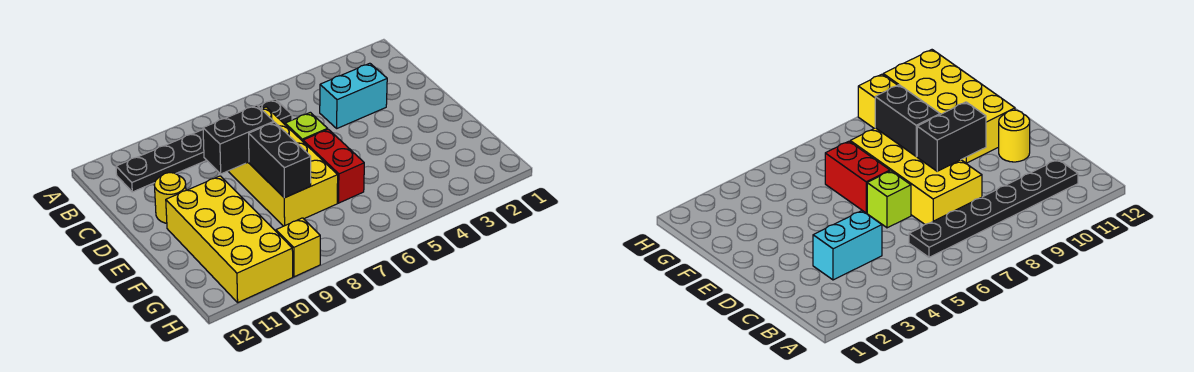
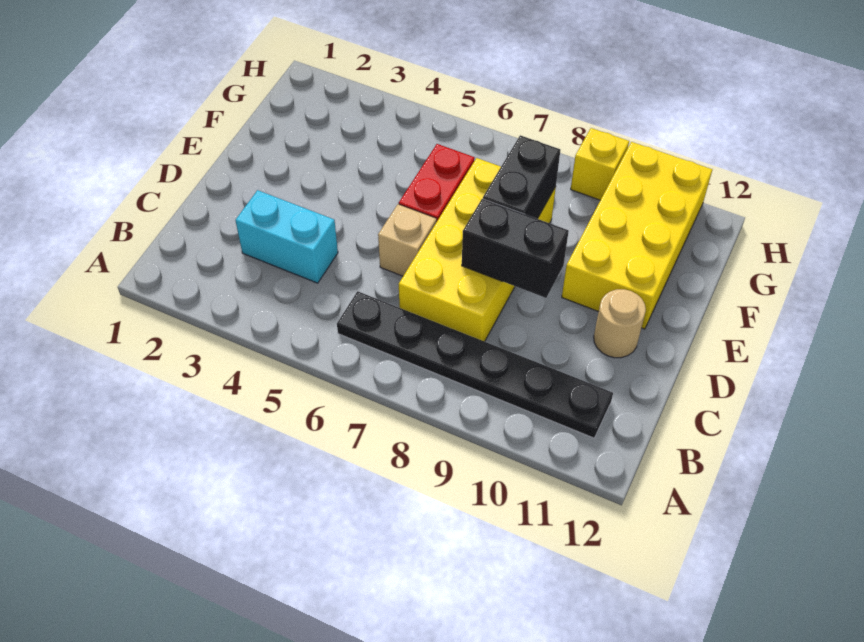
lime 1x1 brick [285,112,328,141] -> tan 1x1 brick [378,204,437,276]
yellow 1x1 round brick [154,173,186,223] -> tan 1x1 round brick [594,289,646,358]

